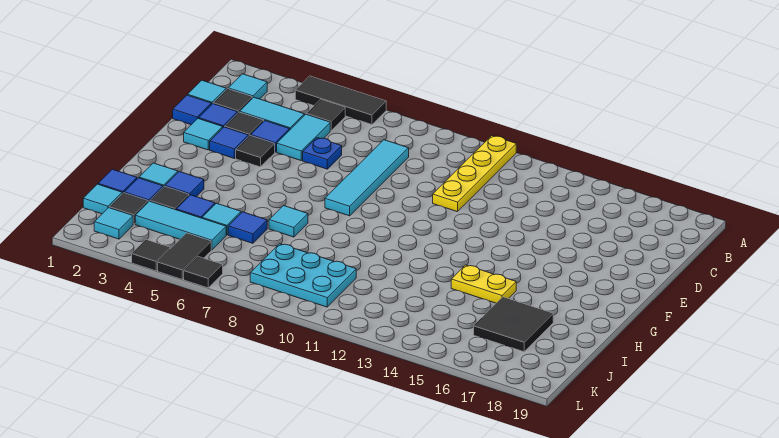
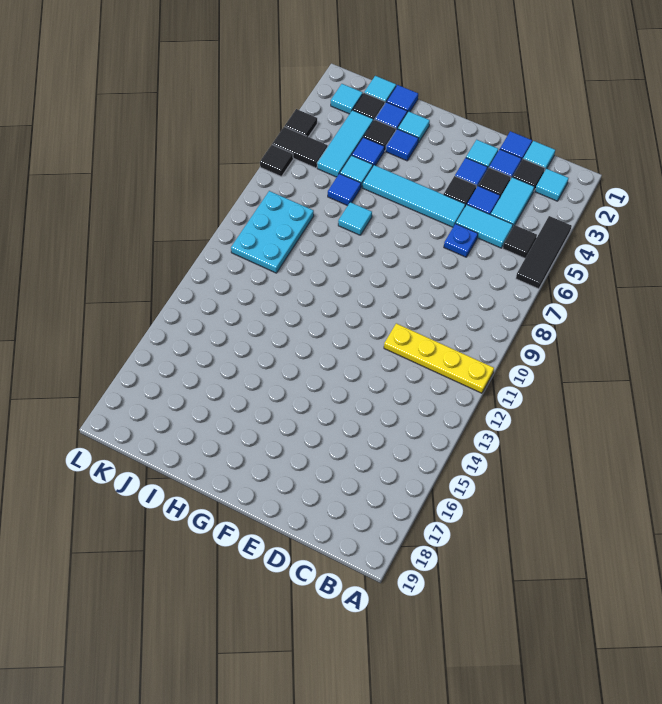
cyan 1x4 tile [325,140,409,216] -> cyan 1x4 tile moved to [362,165,465,227]
yellow 1x2 plate [451,265,516,303] -> none
black 2x2 tile [474,297,553,352] -> none

